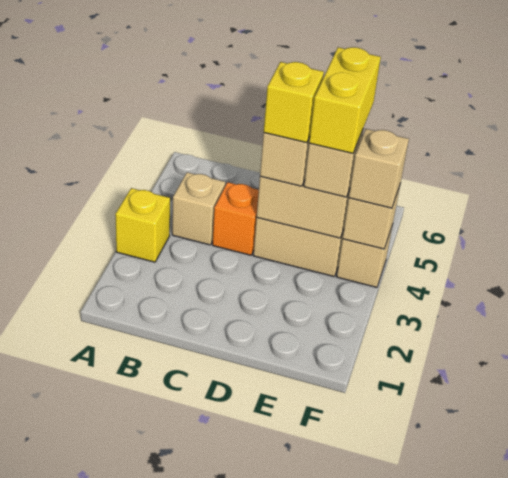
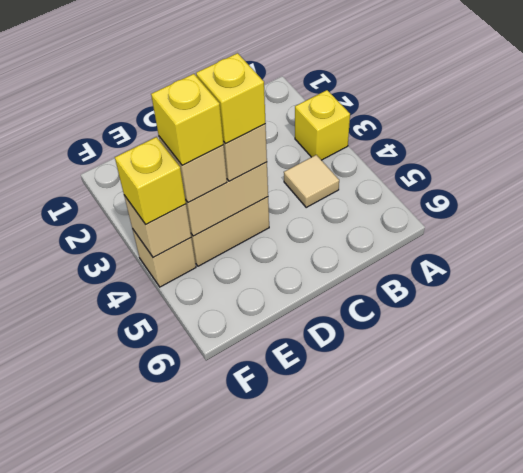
tan 1x1 brick [172,172,225,245] -> tan 1x1 tile [284,155,339,207]
orange 1x1 brick [213,182,259,255] -> none
yellow 1x2 brick [309,47,381,153] -> yellow 1x1 brick [151,74,223,165]
tan 1x1 brick [349,129,409,208] -> yellow 1x1 brick [115,137,186,224]

